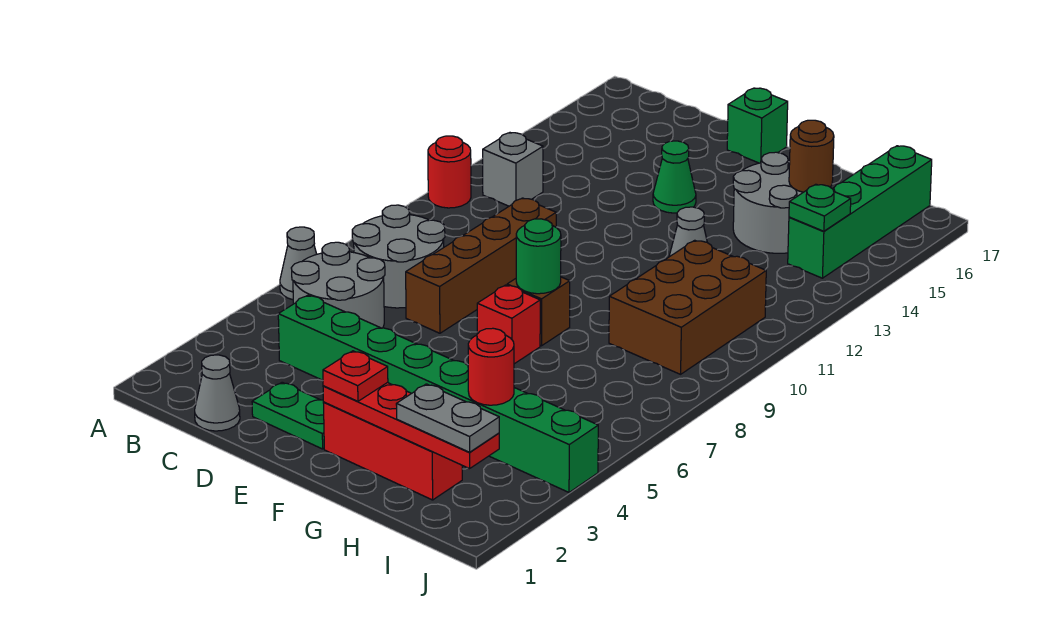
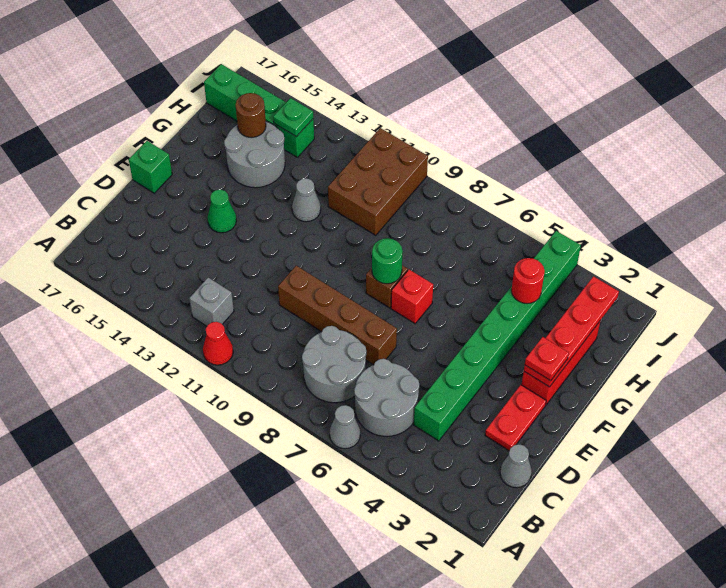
red 1x1 round brick [428,136,471,208] -> red 1x1 cone [203,322,233,365]
green 1x2 plate [252,382,324,449] -> red 1x2 plate [485,385,546,451]
grey 1x2 plate [396,384,499,452] -> none
brown 2x3 brick [609,240,766,374] -> brown 2x3 brick turned to [328,128,428,235]

